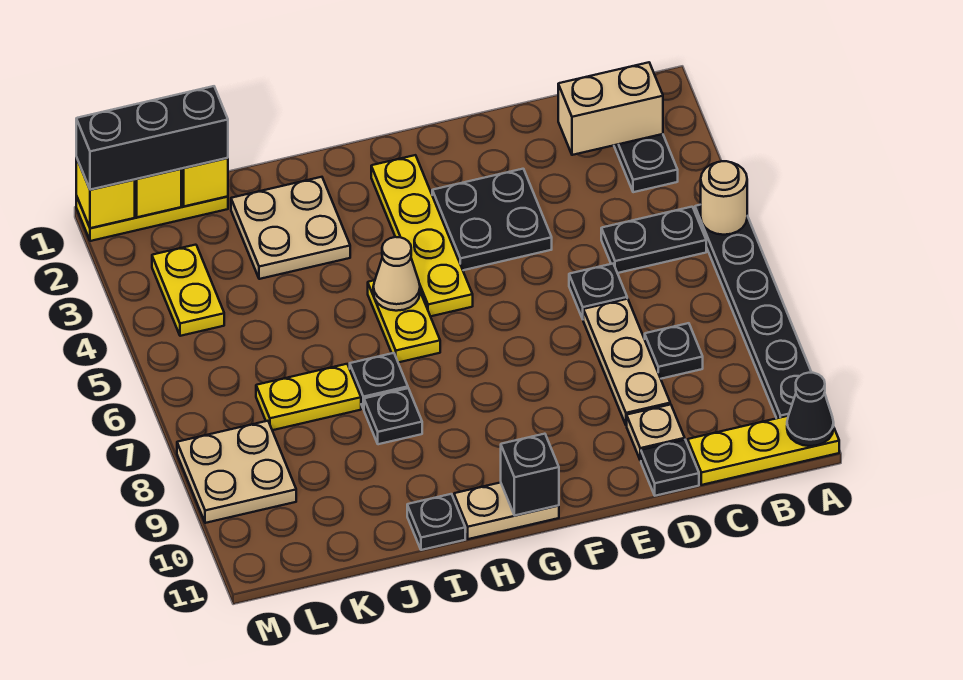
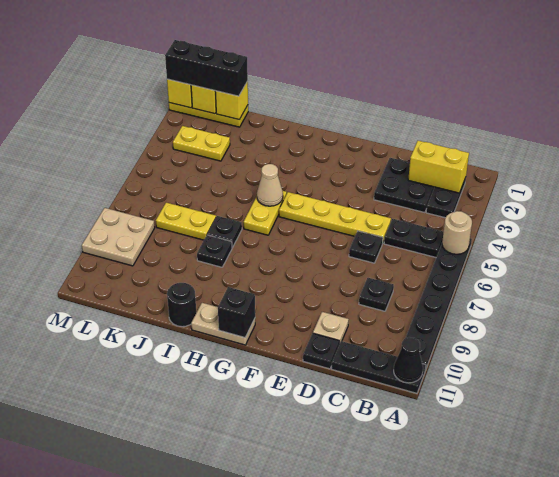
yellow 1x3 plate [688,416,839,485] -> black 1x3 plate [332,341,426,393]
tan 1x2 brick [558,62,663,155] -> yellow 1x2 brick [408,141,469,193]
tan 1x3 plate [583,299,670,425] -> none
black 2x2 plate [432,169,552,270] -> black 2x2 plate moved to [374,158,434,213]
yellow 1x4 plate [371,155,473,316] -> yellow 1x4 plate turned to [279,192,391,242]
tan 2x2 plate [231,177,350,279] -> none
black 1x1 plate [407,494,465,550] -> black 1x1 round brick [167,283,196,327]
yellow 1x2 plate [152,245,224,336] -> yellow 1x2 plate turned to [173,126,230,161]

